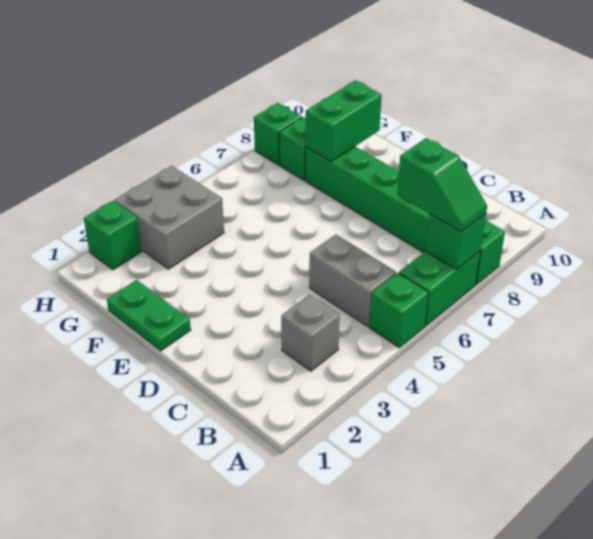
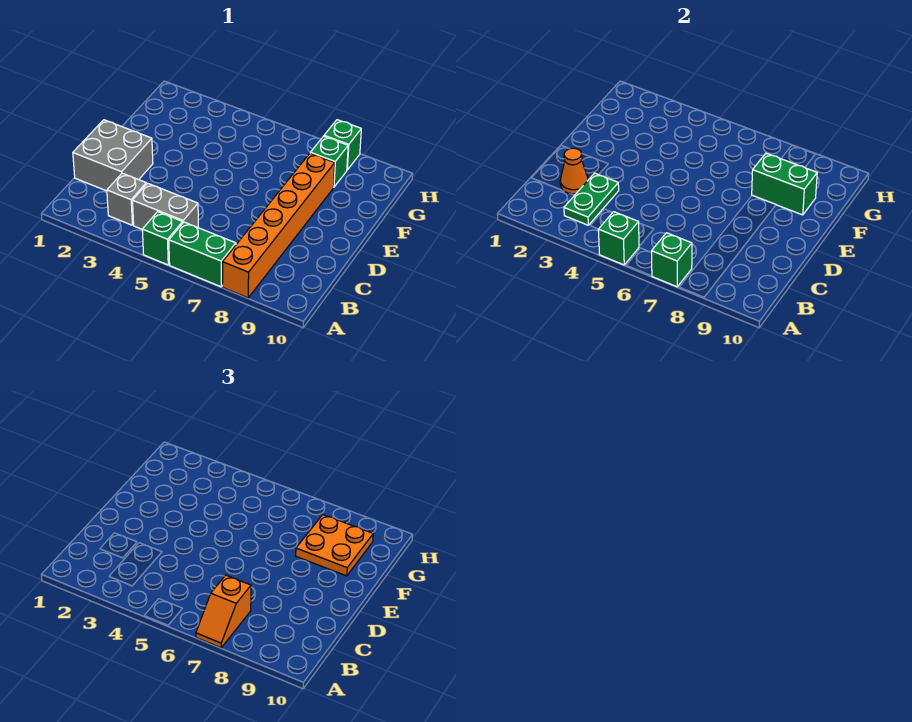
green 1x2 slope [397,138,487,232] -> orange 1x2 slope [196,575,251,648]
green 1x6 brick [305,147,505,284] -> orange 1x6 brick [223,153,335,298]
grey 1x2 brick [309,234,396,326] -> grey 1x2 brick turned to [132,183,198,229]
none -> orange 1x1 cone [560,148,588,194]
green 1x2 plate [107,280,191,351] -> green 1x2 plate moved to [564,173,619,225]
none -> orange 2x2 plate [296,515,373,576]
grey 2x2 brick [115,166,224,269] -> grey 2x2 brick moved to [73,120,153,191]
green 1x1 brick [84,201,142,270] -> green 1x1 brick moved to [598,212,639,265]

